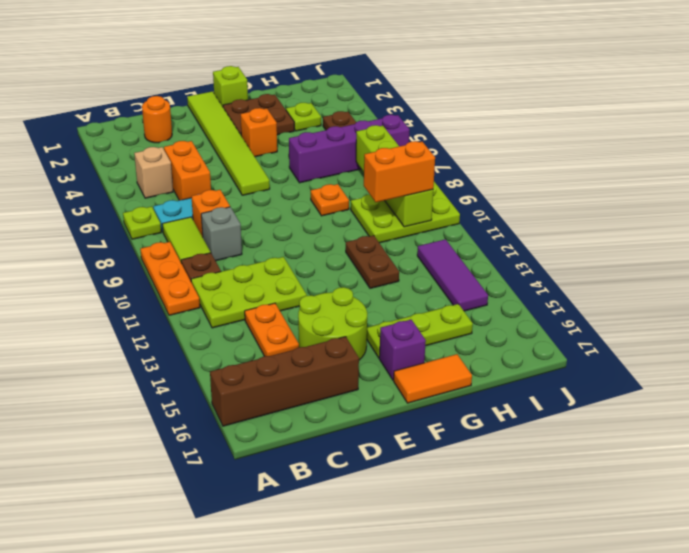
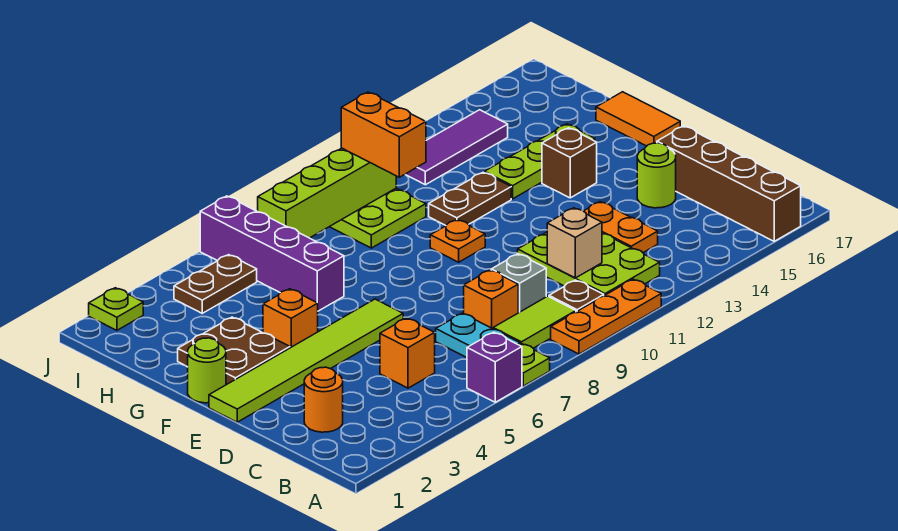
tan 1x1 brick [134,147,173,198] -> tan 1x1 brick moved to [547,208,602,278]
orange 1x2 brick [164,141,211,200] -> orange 1x1 brick [380,318,435,388]
orange 1x2 plate [245,303,299,356] -> orange 1x2 plate turned to [584,202,658,253]
lime 2x2 round brick [298,287,367,360] -> lime 1x1 round brick [637,143,676,208]
lime 1x1 brick [213,66,248,106] -> lime 1x1 round brick [188,338,226,403]
none -> brown 1x1 brick [542,128,597,198]
lime 1x3 plate [367,304,473,358] -> lime 1x3 plate turned to [484,124,595,199]
purple 1x1 brick [379,320,426,380] -> purple 1x1 brick moved to [467,332,522,402]
orange 1x1 plate [311,184,349,216] -> orange 1x1 plate moved to [430,220,485,262]
lime 1x1 plate [286,103,321,131] -> lime 1x1 plate moved to [89,288,143,330]

